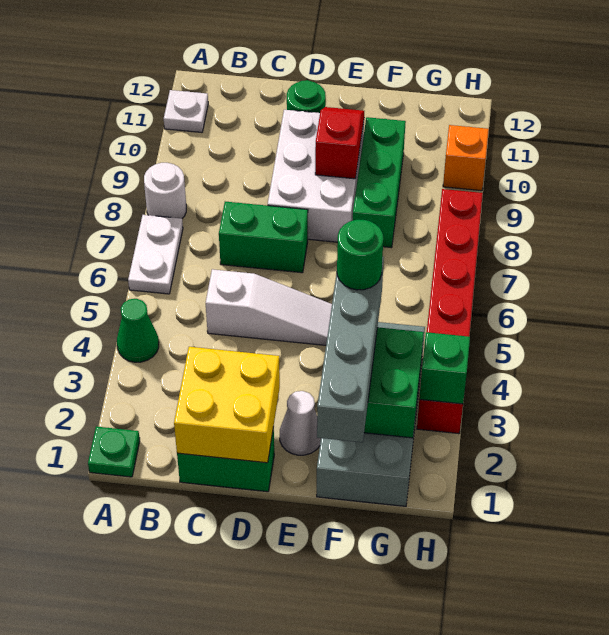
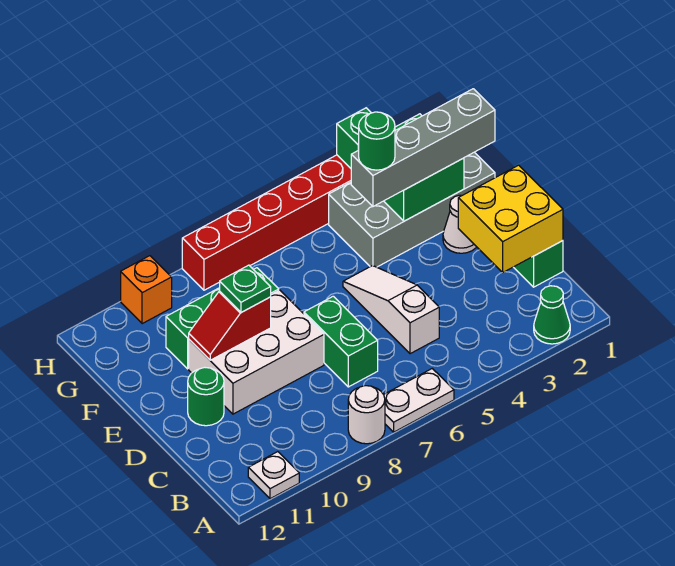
green 1x1 plate [88,427,140,477] -> green 1x1 plate moved to [220,265,271,312]
green 1x1 cone [117,299,159,362] -> green 1x1 cone moved to [534,286,570,344]

